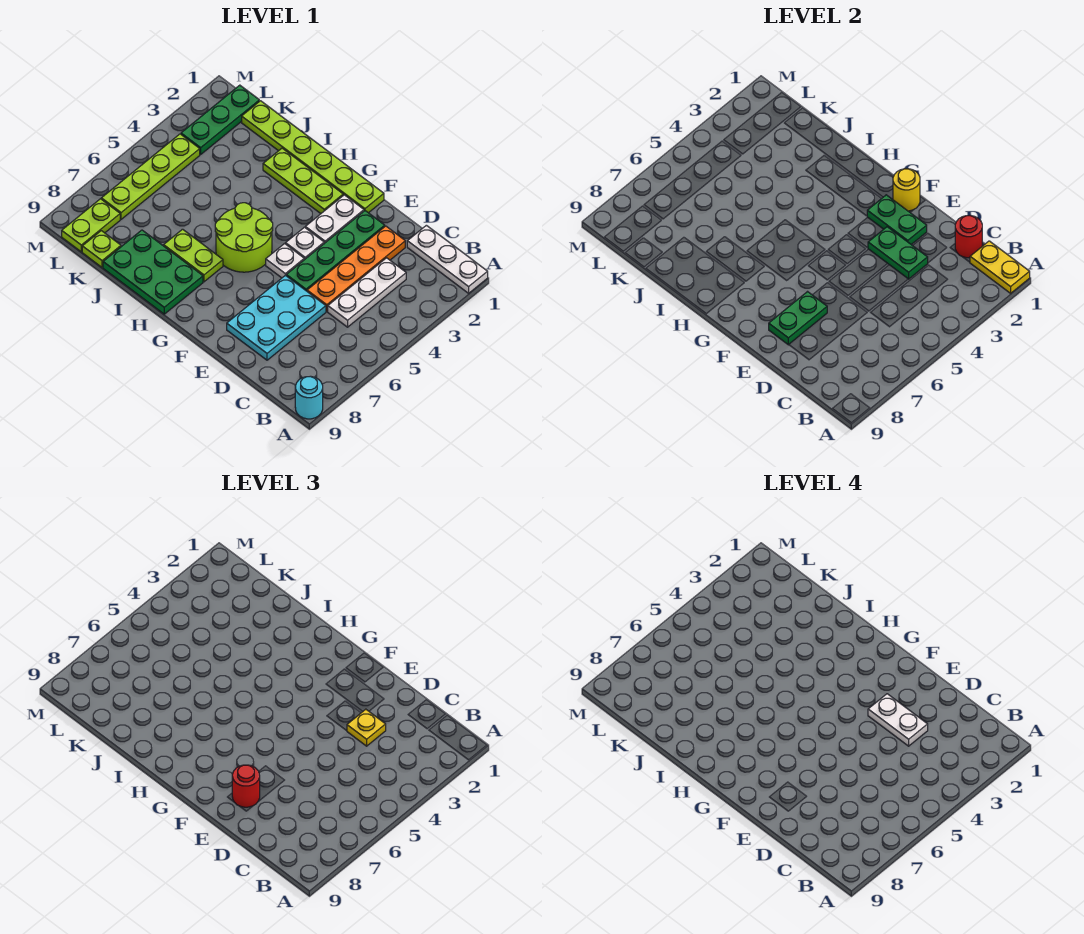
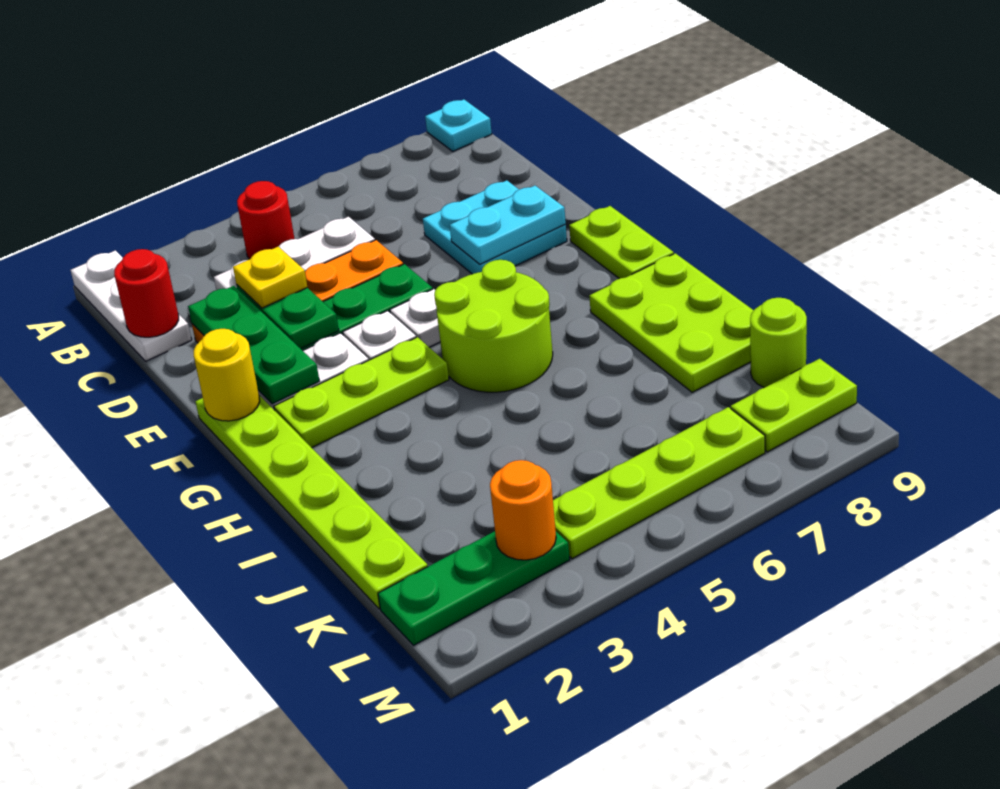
yellow 1x2 plate [970,241,1030,293] -> none
cyan 1x1 round brick [295,376,323,419] -> cyan 1x1 plate [425,99,492,151]
white 1x2 plate [868,694,928,746] -> none
cyan 2x3 plate [227,275,326,360] -> cyan 2x2 plate [423,180,567,274]
green 1x2 plate [867,195,927,245] -> green 1x3 plate [188,286,319,404]
green 1x2 plate [769,292,827,345] -> cyan 1x2 plate [450,186,566,264]
red 1x1 round brick [232,765,260,807] -> red 1x1 round brick moved to [237,181,294,259]
lime 1x3 plate [263,148,343,214] -> lime 1x3 plate turned to [274,337,449,448]
lime 1x2 plate [164,229,223,282] -> lime 1x2 plate moved to [569,206,674,279]
green 2x3 plate [103,230,203,314] -> lime 2x3 plate [590,253,754,392]
lime 1x1 plate [82,231,121,267] -> lime 1x1 round brick [750,298,807,388]
none -> orange 1x1 round brick [490,460,556,560]

